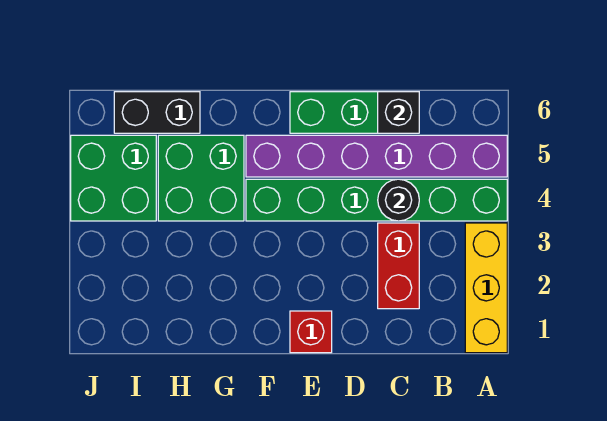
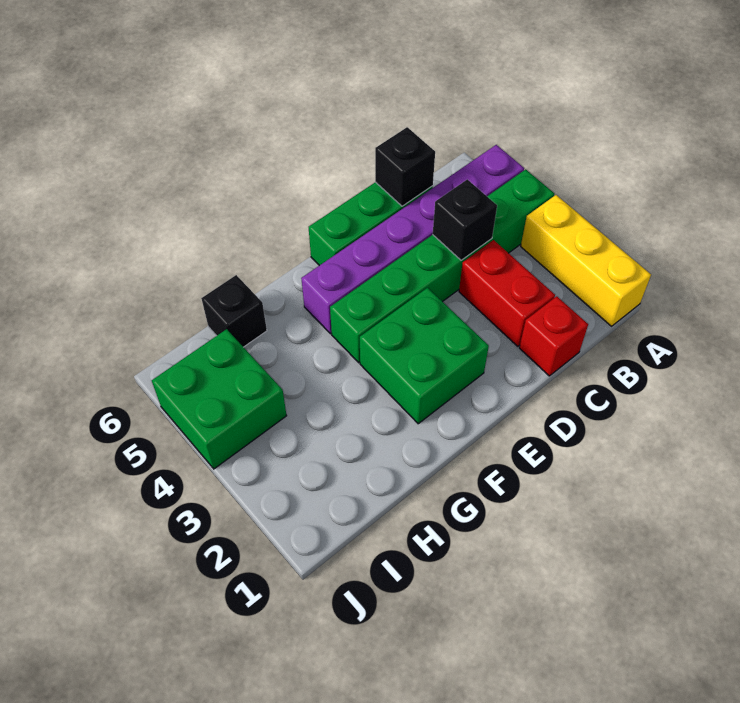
black 1x1 round brick [378,179,419,221] -> black 1x1 brick [433,179,497,260]
red 1x1 brick [290,311,332,353] -> red 1x1 brick moved to [519,296,588,376]
green 2x2 brick [158,135,244,221] -> green 2x2 brick moved to [360,288,489,424]
black 1x2 brick [114,92,200,133] -> black 1x1 brick [201,275,267,347]

